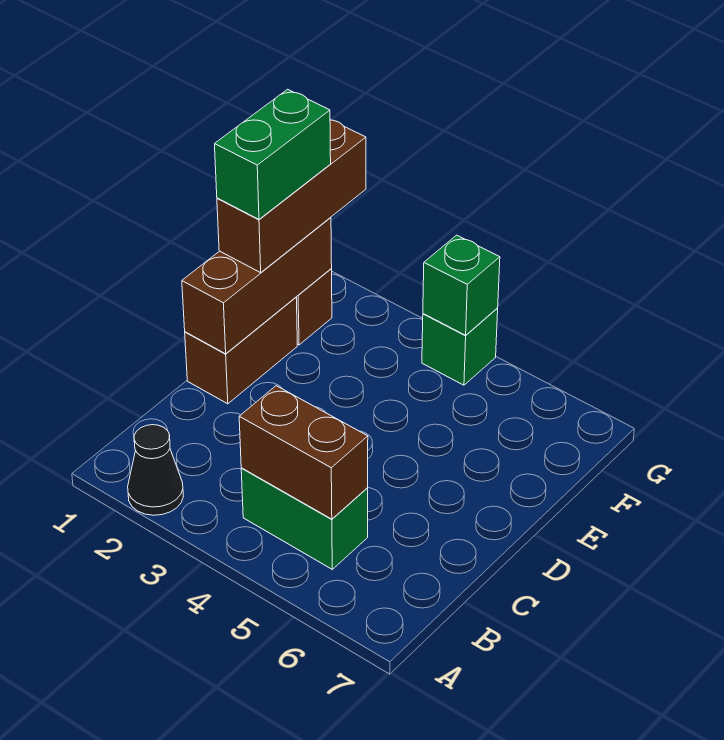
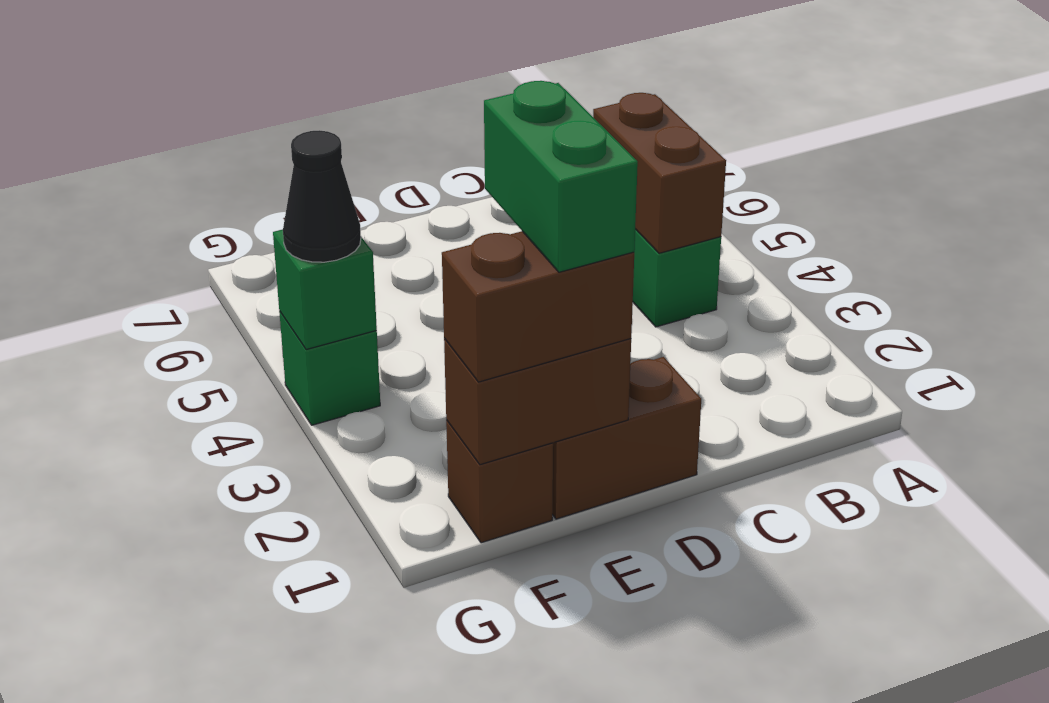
black 1x1 cone [128,425,183,515] -> black 1x1 cone moved to [283,130,361,262]
brown 1x3 brick [182,217,332,354] -> brown 1x2 brick [444,338,631,465]
brown 1x3 brick [217,120,366,273] -> brown 1x2 brick [442,231,634,382]
green 1x2 brick [215,89,331,219] -> green 1x2 brick turned to [484,81,638,272]

